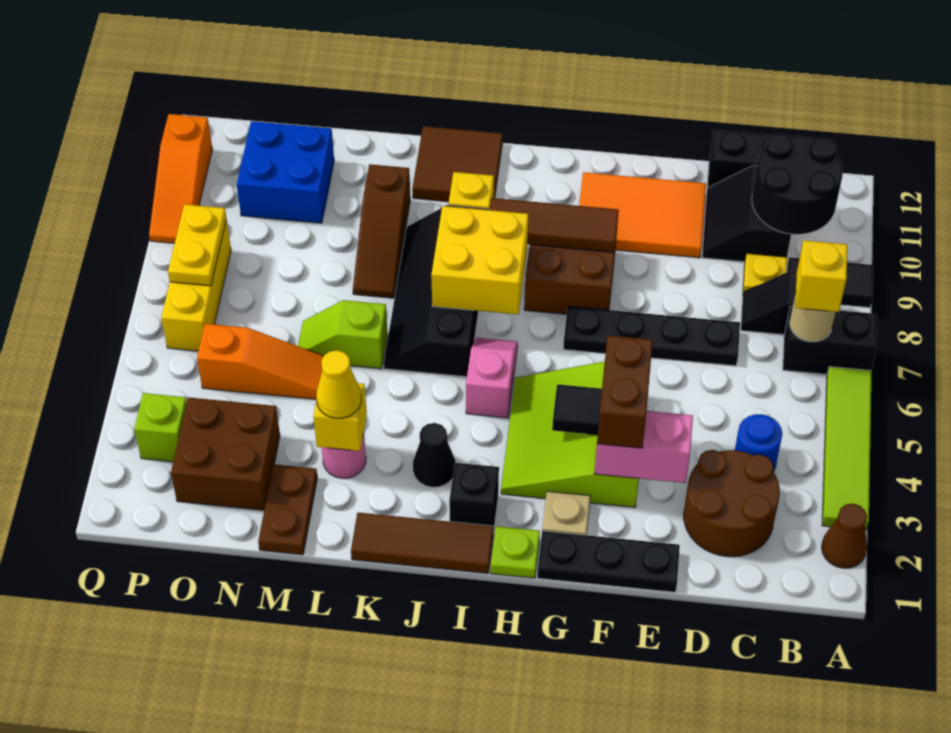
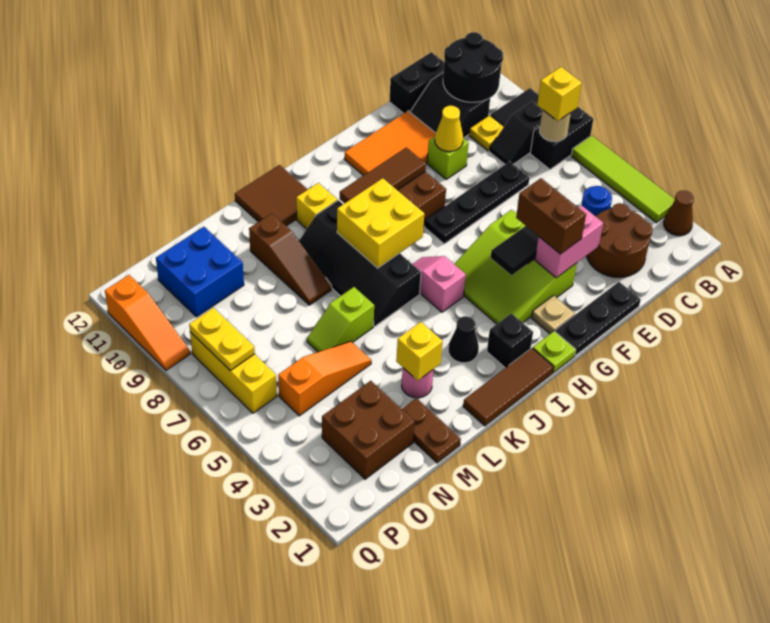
yellow 1x1 cone [316,350,361,418] -> yellow 1x1 cone moved to [435,106,463,152]
lime 1x1 brick [134,393,187,462] -> lime 1x1 brick moved to [427,136,469,179]

